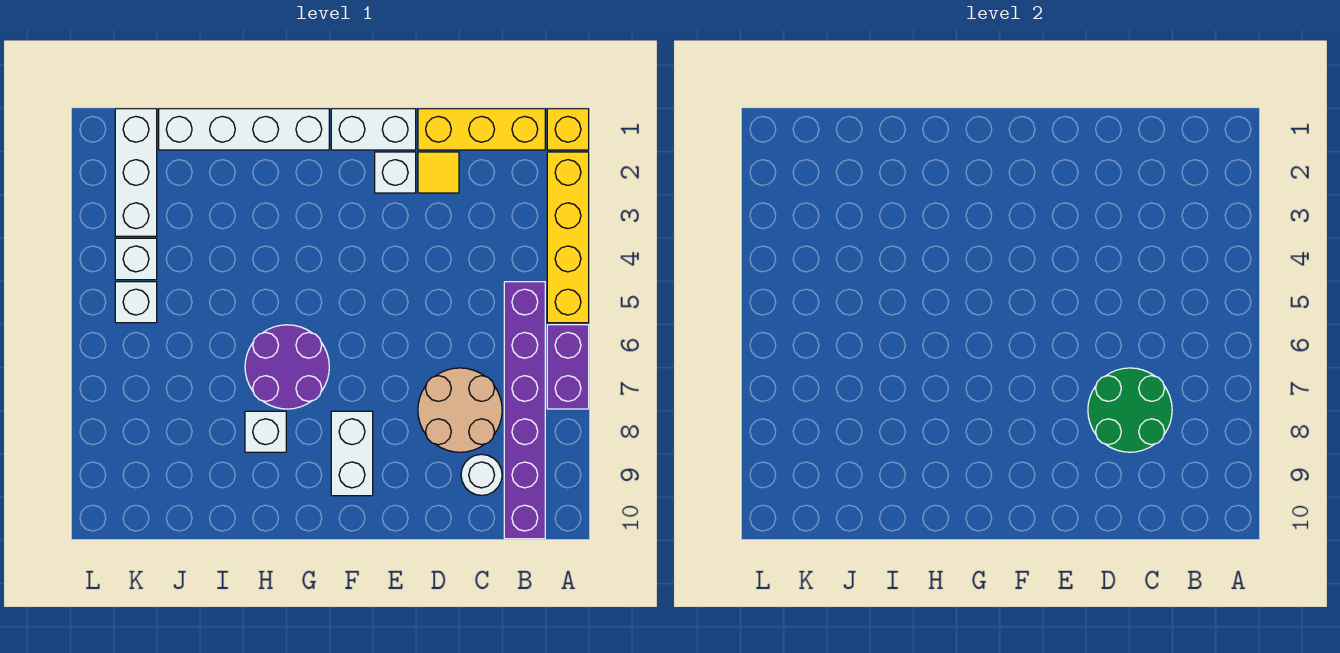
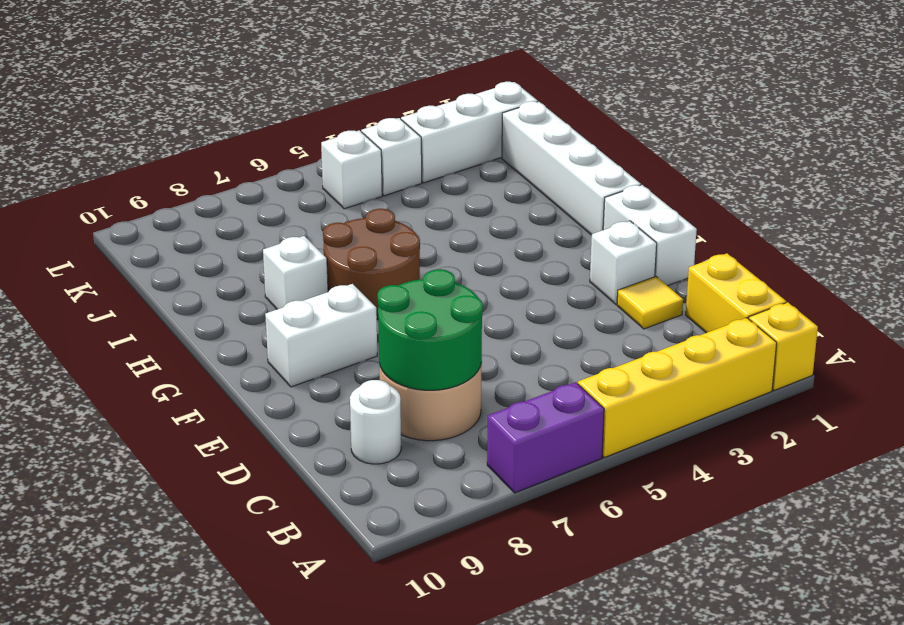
yellow 1x3 brick [418,109,545,150] -> yellow 1x2 brick [686,253,786,333]
purple 1x6 brick [504,282,545,539] -> none
purple 2x2 round brick [245,325,329,409] -> brown 2x2 round brick [323,209,420,319]

